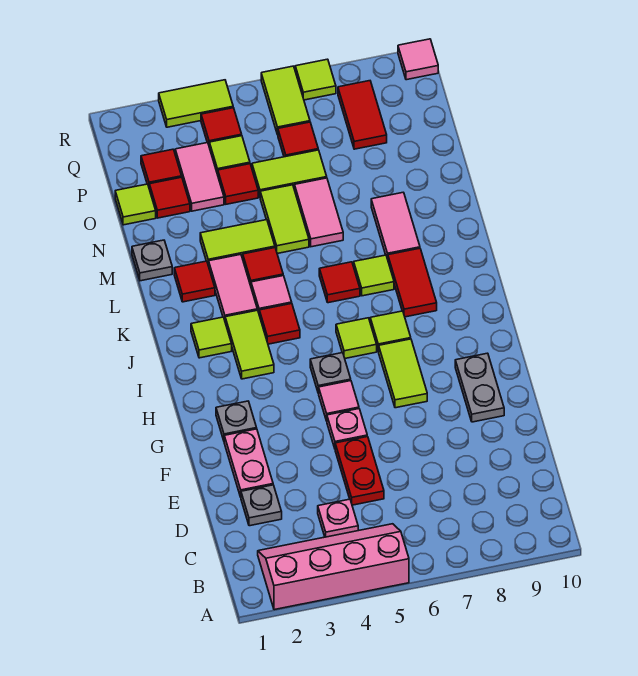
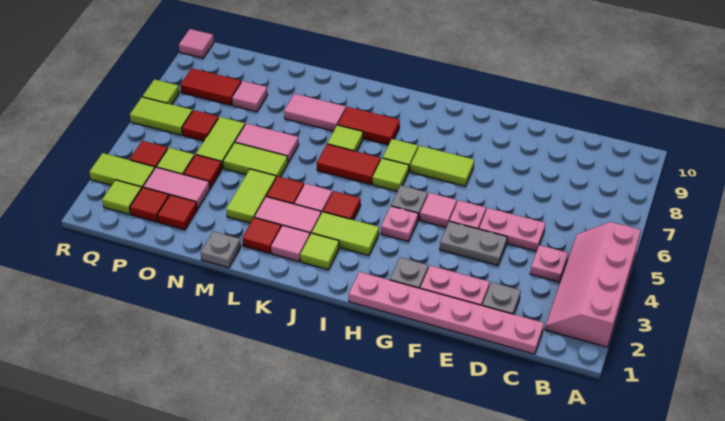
none -> pink 1x6 plate [349,272,544,354]
red 1x2 plate [335,437,384,505] -> pink 1x2 plate [479,208,545,251]
grey 1x2 plate [455,353,504,422] -> grey 1x2 plate moved to [440,221,507,266]
none -> pink 1x1 plate [381,206,418,242]
none -> pink 1x1 tile [271,225,310,262]
red 1x1 tile [319,262,360,303] -> red 1x2 tile [317,144,381,185]
lime 1x1 tile [115,184,156,225] -> lime 1x1 tile moved to [102,180,142,215]
none -> pink 1x1 tile [232,81,268,112]
lime 1x2 tile [159,80,233,127] -> lime 1x2 tile turned to [89,153,155,188]

